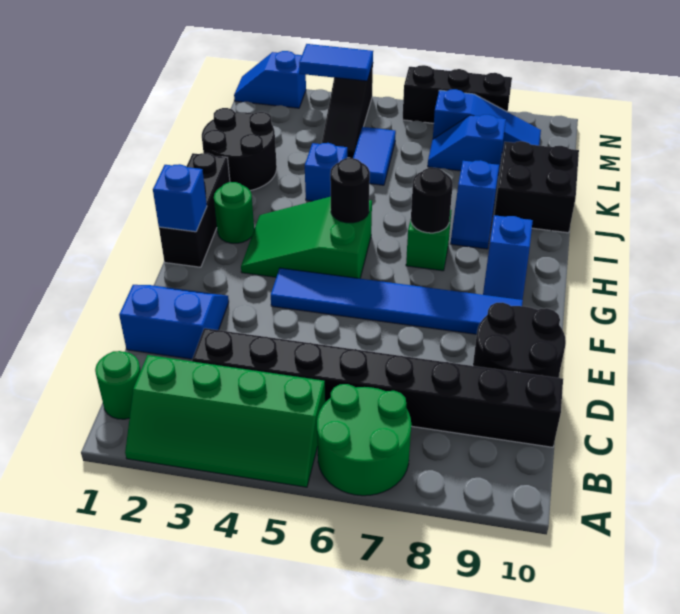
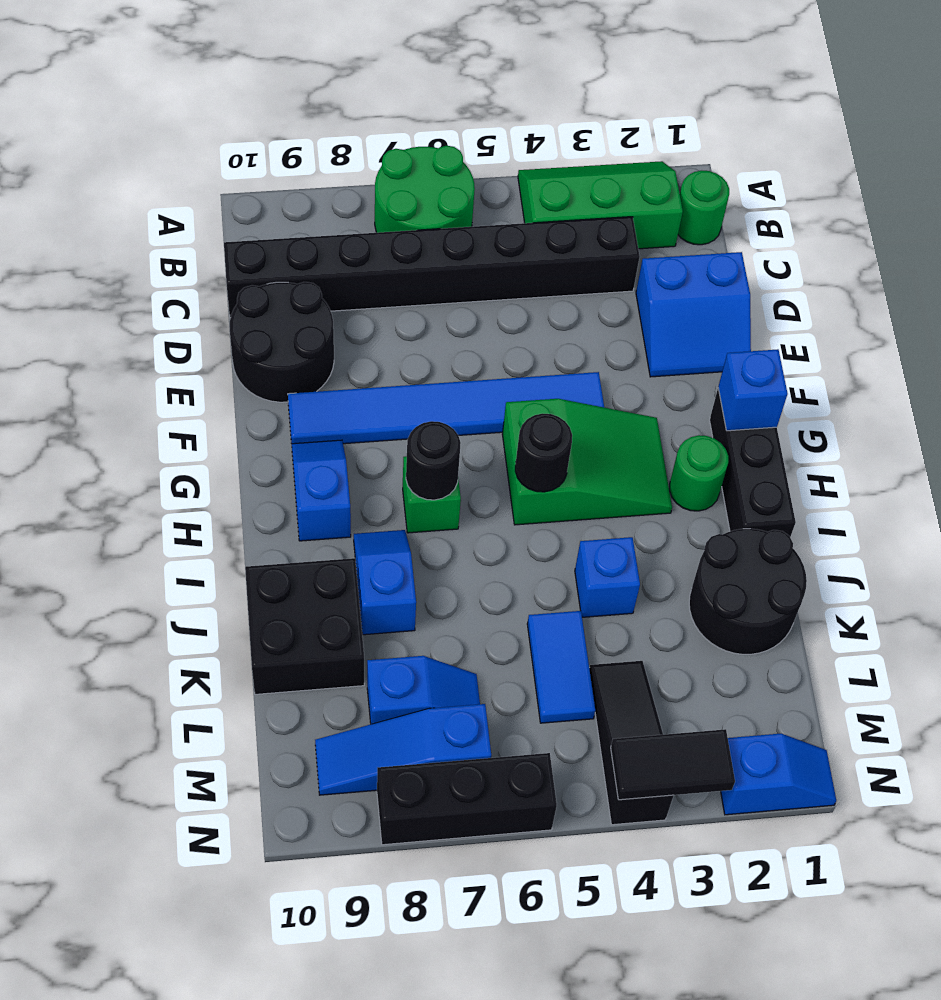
green 2x4 slope [125,355,325,487] -> green 2x3 slope [518,161,683,249]
blue 1x2 tile [299,44,373,81] -> black 1x2 tile [611,729,735,800]

